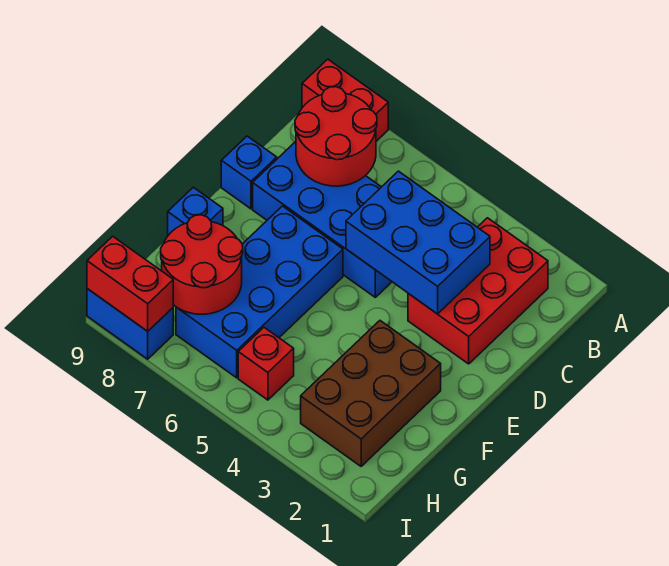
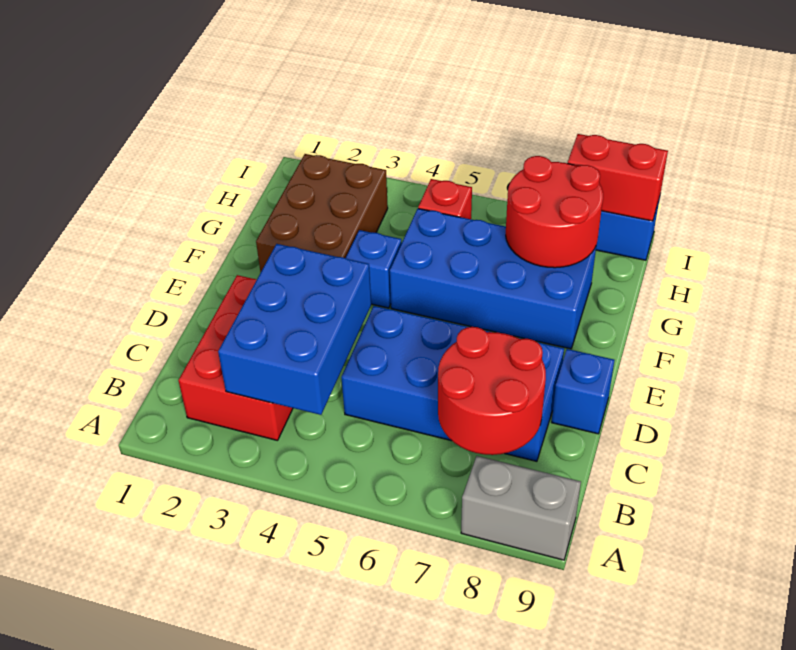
red 1x2 brick [302,59,388,141] -> grey 1x2 brick [461,456,581,560]
blue 2x3 brick [346,171,490,314] -> blue 2x3 brick turned to [218,244,371,415]
blue 2x4 brick [176,206,343,378] -> blue 2x4 brick turned to [390,209,596,349]
blue 1x1 brick [168,187,223,235] -> blue 1x1 brick moved to [346,230,402,308]

